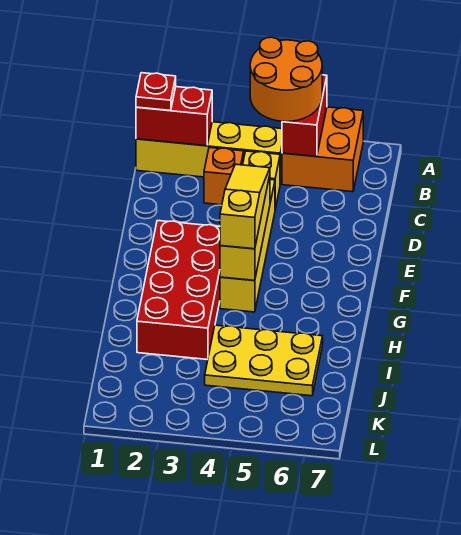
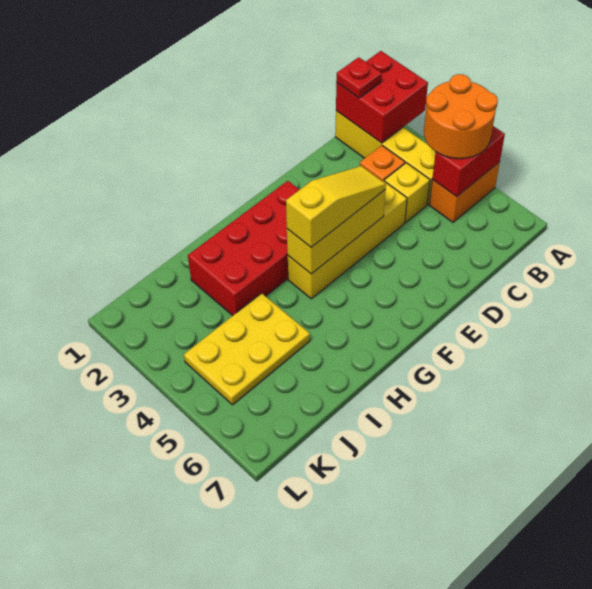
orange 2x2 brick [282,107,363,192] -> orange 1x2 brick [429,162,500,222]
red 1x2 brick [136,87,212,146] -> red 2x2 brick [336,51,428,143]
yellow 2x3 plate [205,325,323,396] -> yellow 2x3 plate turned to [184,293,310,405]

